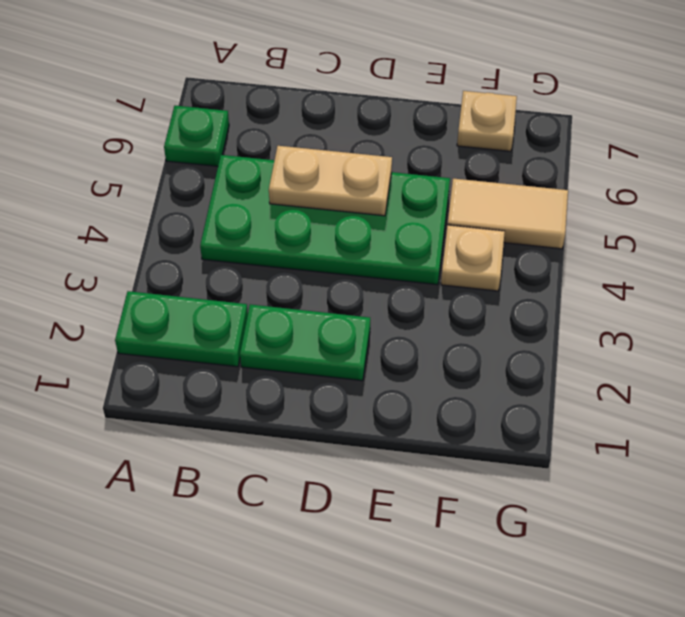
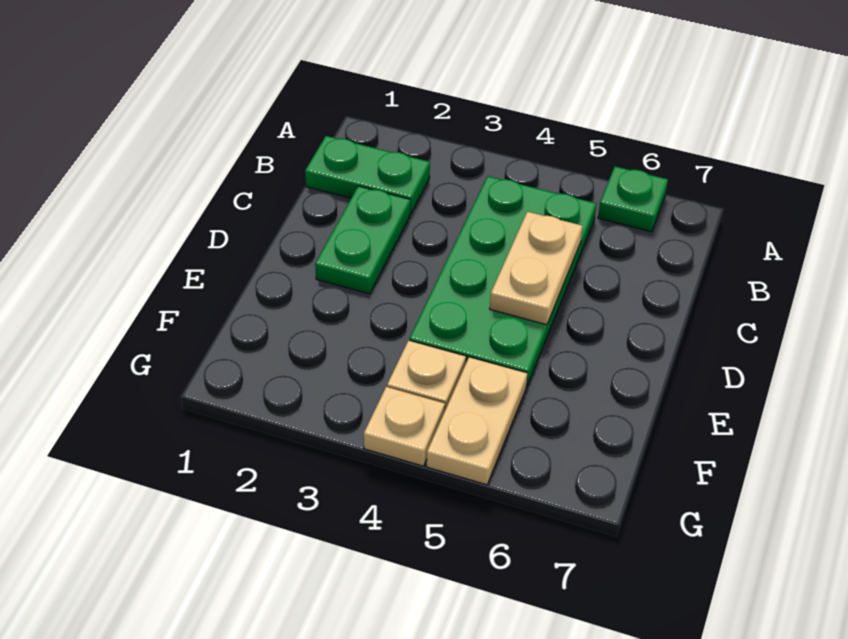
green 1x2 plate [115,291,248,367] -> green 1x2 plate turned to [305,136,430,214]
tan 1x2 tile [448,178,568,249] -> tan 1x2 plate [427,357,527,485]
tan 1x1 plate [457,91,517,151] -> tan 1x1 plate moved to [364,387,445,466]

